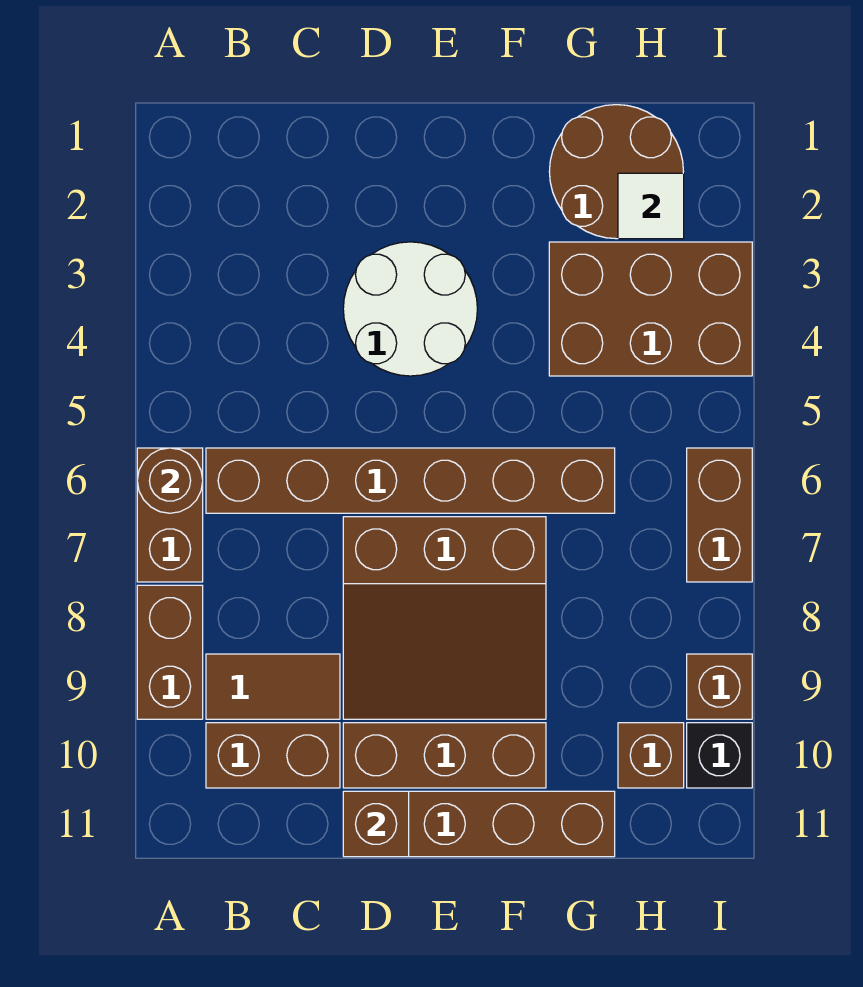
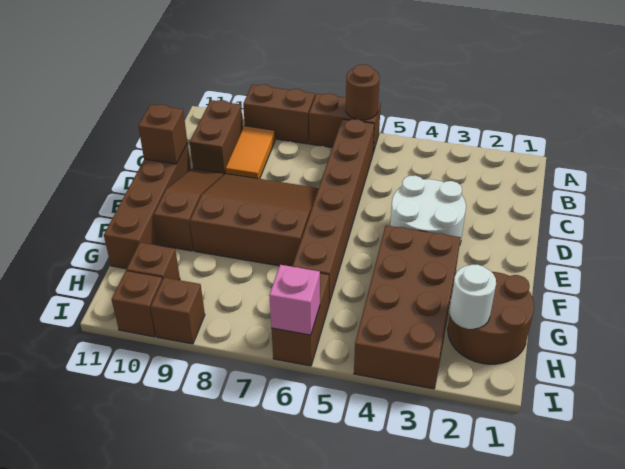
brown 1x2 tile [206,654,340,719] -> orange 1x2 tile [226,126,275,179]
brown 3x3 slope [343,517,546,719] -> brown 3x3 slope turned to [190,174,319,267]
brown 1x3 brick [343,723,546,788] -> brown 1x3 slope [154,168,224,251]
brown 2x3 brick [549,242,752,376] -> brown 2x4 brick [354,225,461,389]
white 1x1 tile [618,173,684,239] -> white 1x1 round brick [450,265,496,329]
brown 1x2 brick [687,448,752,582] -> brown 1x2 brick turned to [271,273,329,366]
none -> pink 1x1 brick [269,265,320,335]
black 1x1 brick [687,723,752,788] -> brown 1x1 brick [112,271,162,337]

